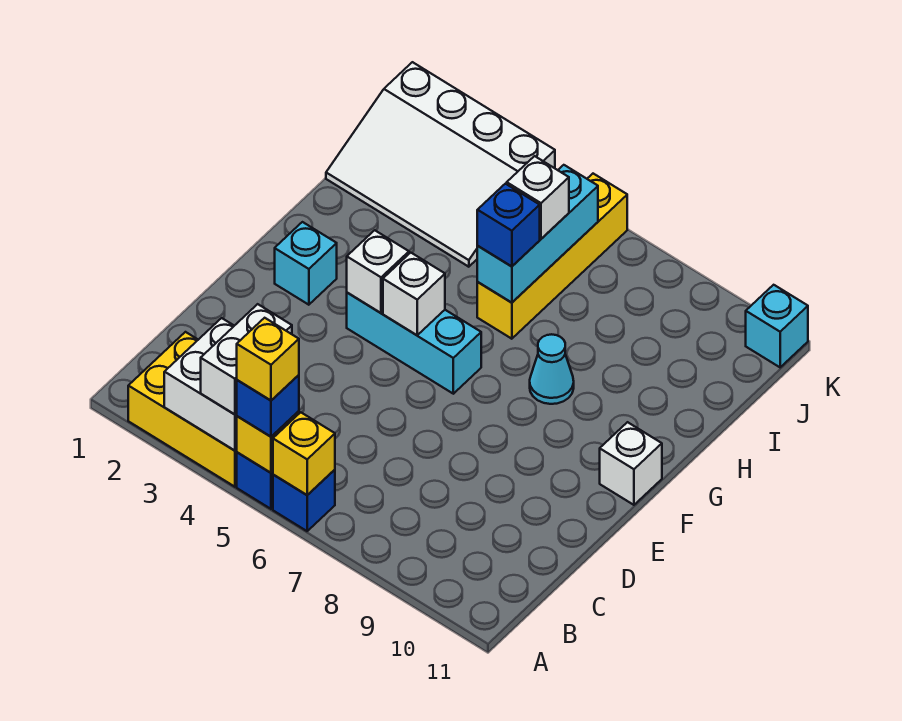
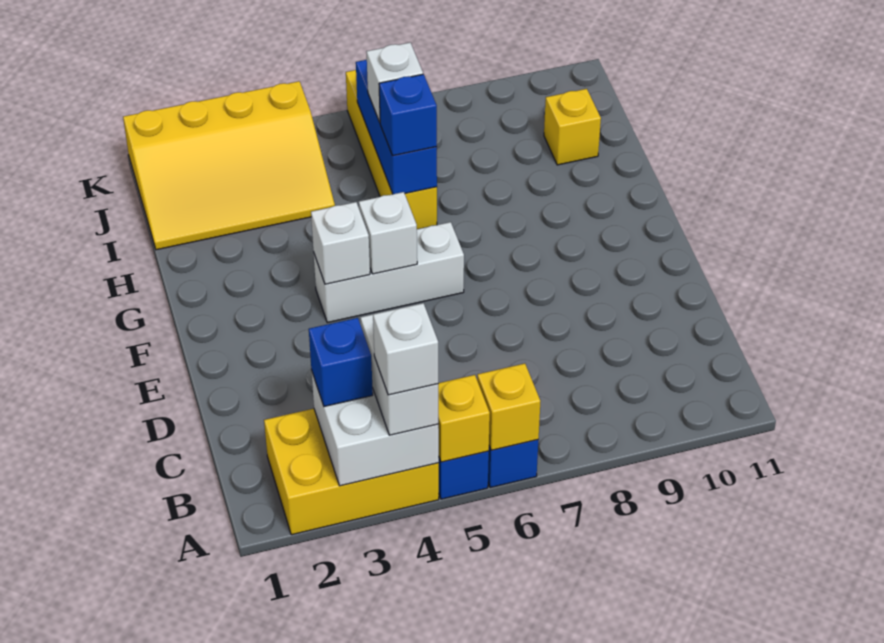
blue 1x1 brick [236,375,299,437] -> blue 1x1 brick moved to [309,318,373,406]
yellow 1x1 brick [237,318,299,400] -> yellow 1x1 brick moved to [544,89,601,165]
cyan 1x1 brick [275,222,337,305] -> none
cyan 1x3 brick [347,293,481,394] -> white 1x3 brick [314,222,464,323]
white 1x1 brick [600,422,662,505] -> white 1x1 brick moved to [373,303,438,395]
cyan 1x1 cone [530,334,574,404] -> none
cyan 1x3 brick [477,165,598,303] -> blue 1x3 brick [356,60,437,194]
white 3x4 slope [326,62,555,267] -> yellow 3x4 slope [123,81,335,250]
cyan 1x1 brick [746,285,808,367] -> none

